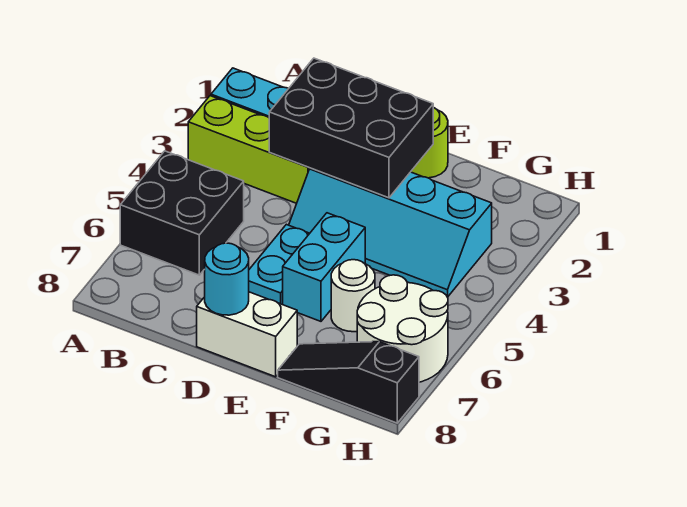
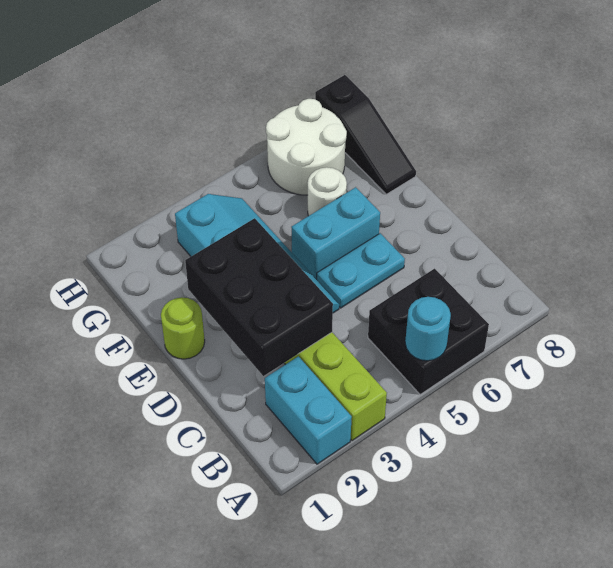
white 1x2 brick [197,292,297,377] -> none
cyan 1x1 round brick [205,243,249,315] -> cyan 1x1 round brick moved to [405,297,451,361]

